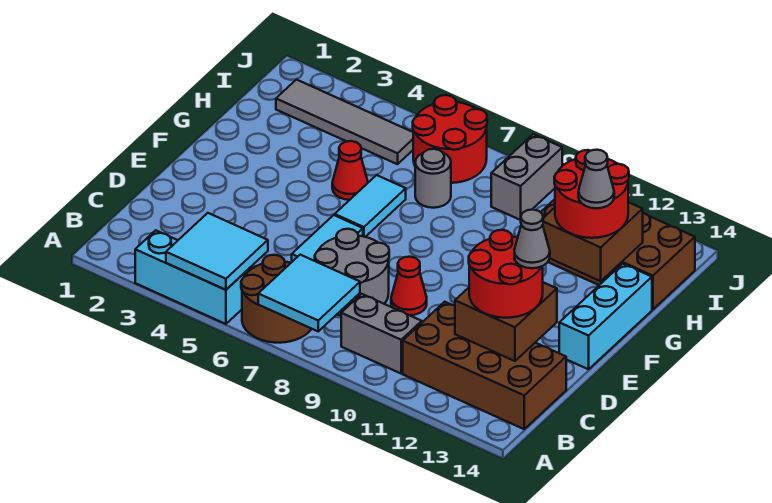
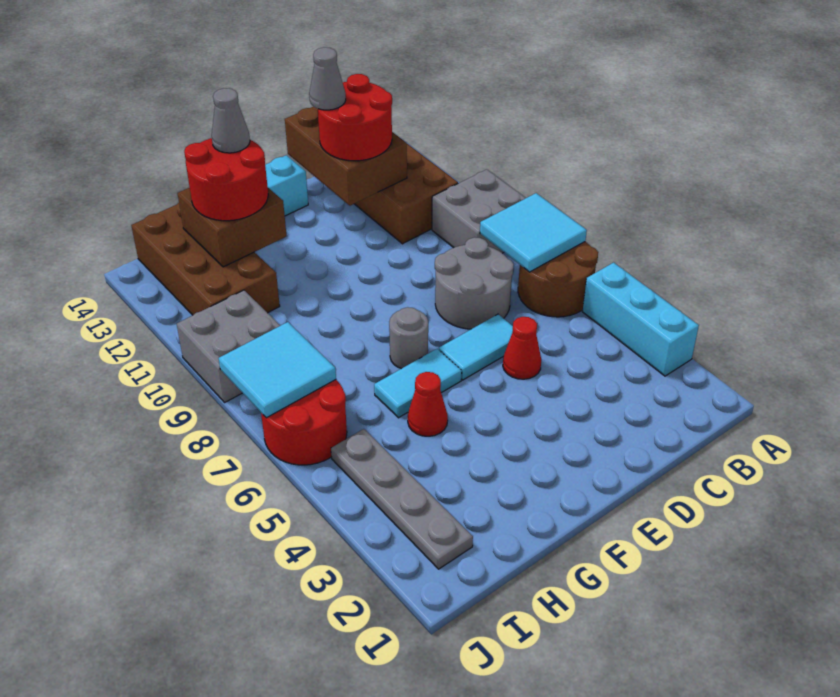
cyan 2x2 tile [166,213,268,290] -> cyan 2x2 tile moved to [219,322,336,418]
grey 1x2 brick [341,294,422,373] -> grey 2x2 brick [432,169,525,253]
brown 2x2 brick [455,282,557,361] -> brown 2x3 brick [285,106,407,206]
red 1x1 cone [391,257,427,315] -> red 1x1 cone moved to [503,317,541,379]
grey 1x1 round brick [415,149,451,208] -> grey 1x1 round brick moved to [389,307,428,369]
grey 1x4 tile [276,79,413,164] -> grey 1x4 plate [331,429,473,569]
grey 1x2 brick [491,134,562,220] -> grey 2x2 brick [177,290,281,402]

